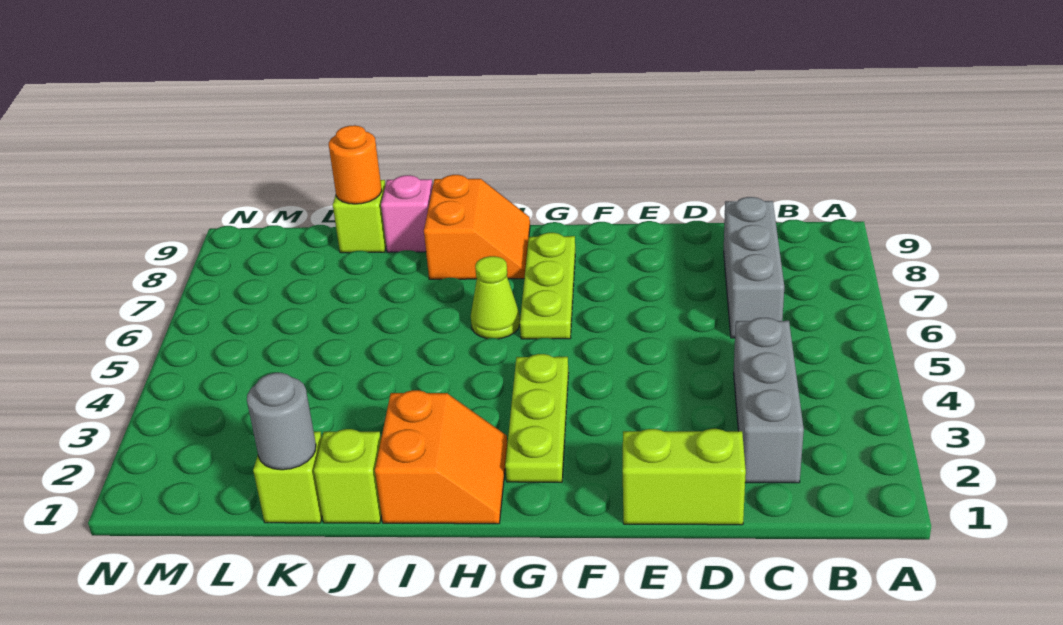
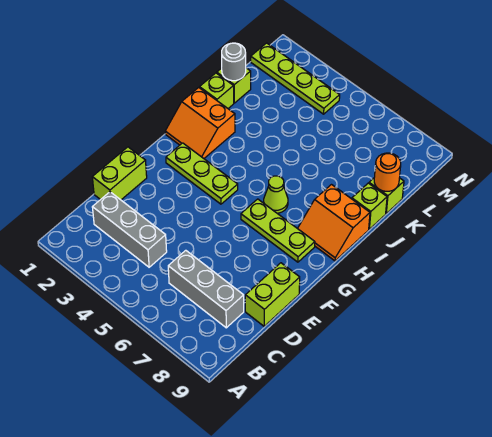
none -> lime 1x2 brick [245,263,300,326]
pink 1x1 brick [381,175,433,252] -> lime 1x1 brick [352,183,387,229]
none -> lime 1x4 plate [251,43,340,114]

